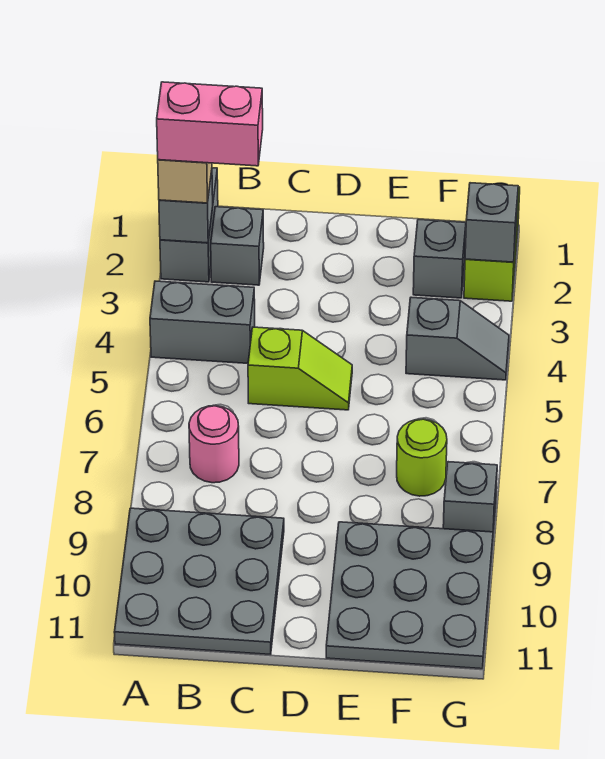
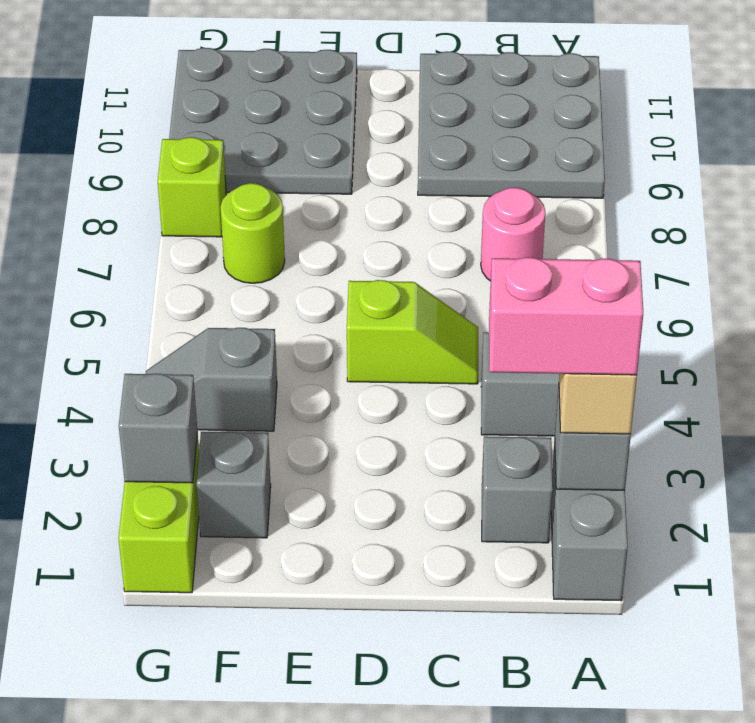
lime 1x2 slope [248,327,352,410] -> lime 1x2 slope turned to [347,280,478,384]
grey 1x1 brick [443,462,497,533] -> lime 1x1 brick [158,137,226,237]

